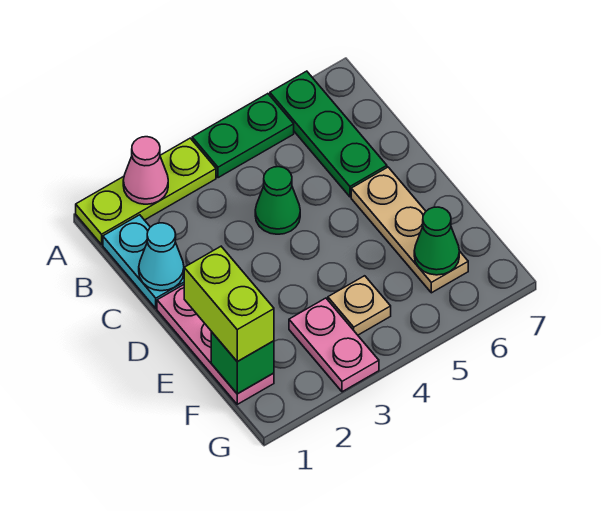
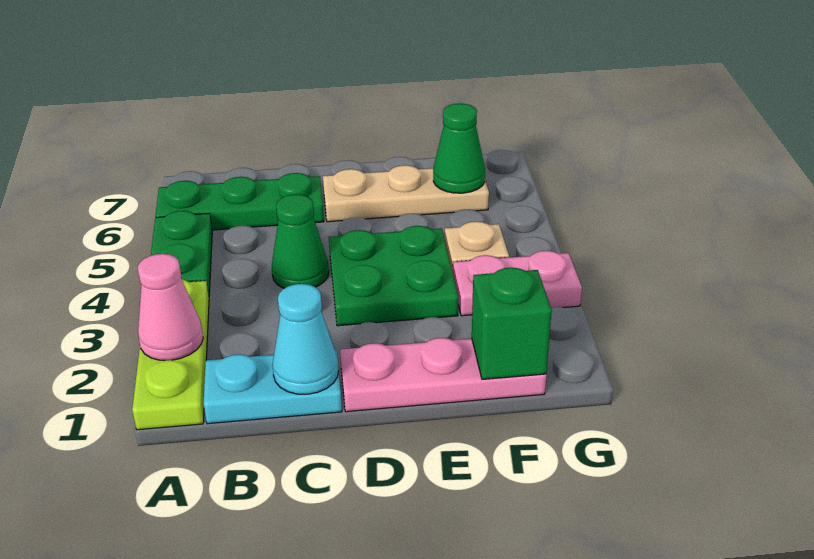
none -> green 2x2 plate [329,226,458,326]
lime 1x2 brick [184,246,274,362] -> none

